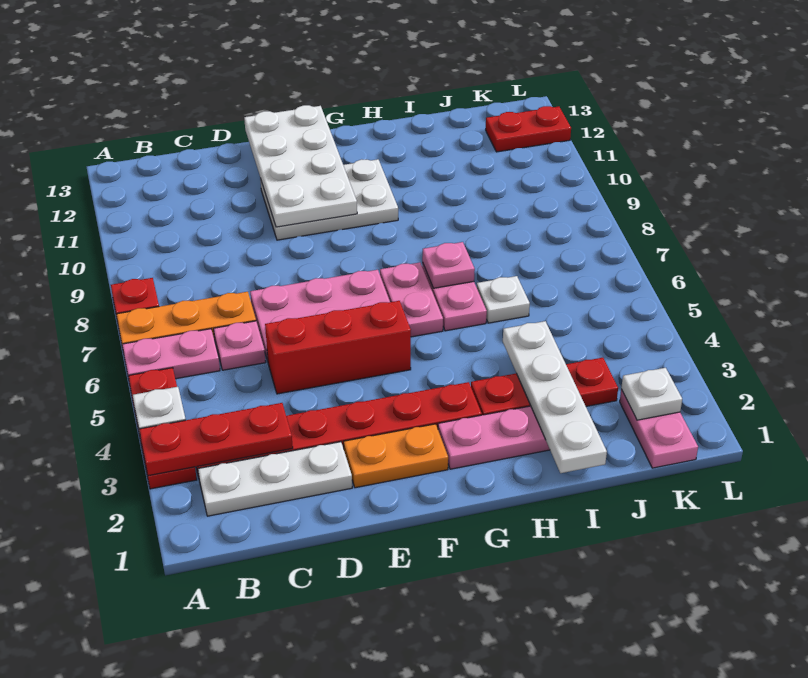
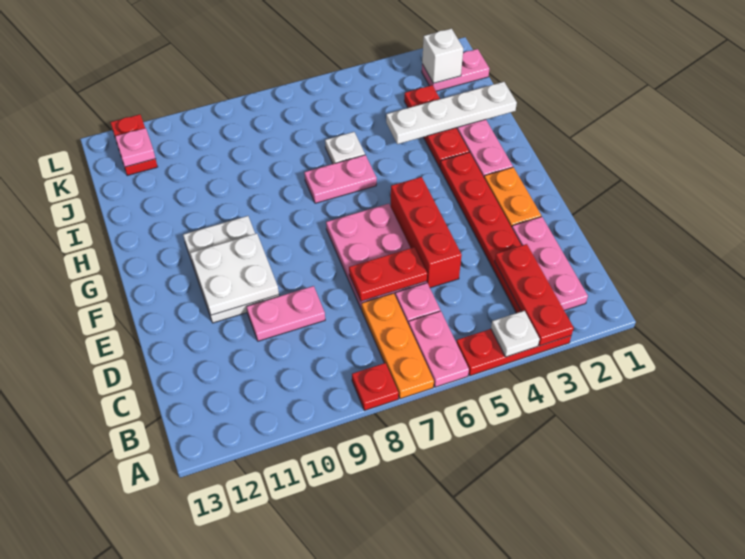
white 1x3 plate [198,442,352,516] -> pink 1x3 plate [512,217,588,310]
none -> red 1x2 plate [349,247,427,301]
white 2x4 plate [244,105,357,227] -> white 2x2 plate [190,233,279,315]
pink 1x2 plate [380,263,443,337] -> pink 1x2 plate moved to [246,286,325,341]
pink 1x1 plate [422,242,475,288] -> pink 1x1 plate moved to [115,128,156,167]
white 1x1 plate [621,368,682,420] -> white 1x1 brick [422,29,463,83]

